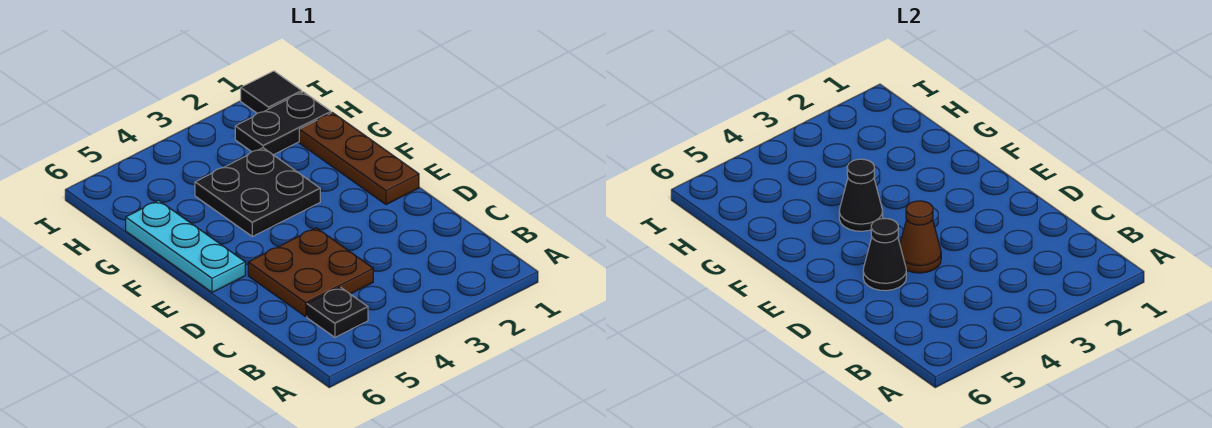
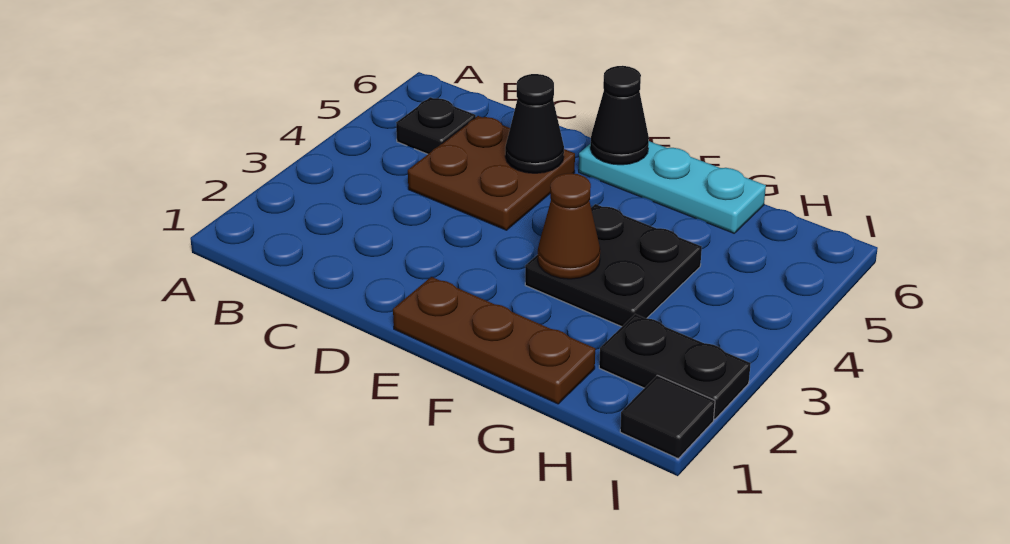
brown 1x1 cone [900,201,941,273] -> brown 1x1 cone moved to [538,173,600,279]
black 1x1 cone [839,159,883,231] -> black 1x1 cone moved to [590,66,649,165]
black 1x2 plate [235,92,331,155] -> black 1x2 plate turned to [599,314,751,419]

